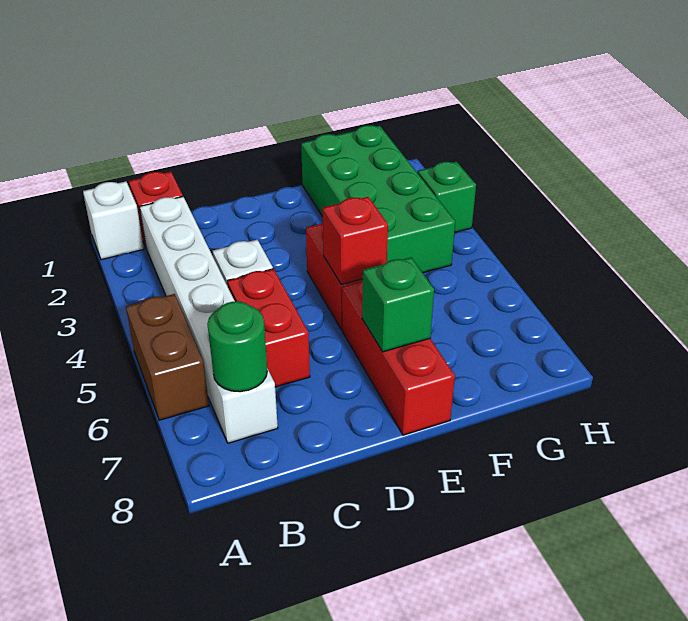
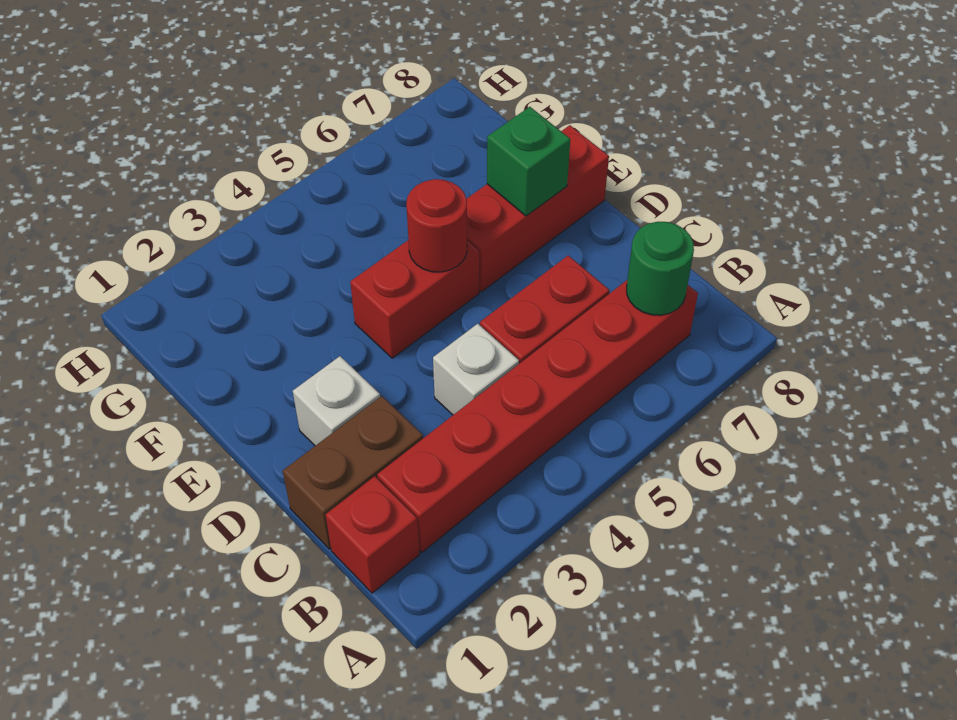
white 1x1 brick [83,181,144,260] -> white 1x1 brick moved to [293,356,380,446]
brown 1x2 brick [126,294,209,420] -> brown 1x2 brick moved to [283,396,423,549]
white 1x6 brick [140,197,278,443] -> red 1x6 brick [377,280,698,552]
red 1x1 brick [323,197,388,284] -> red 1x1 round brick [406,179,467,272]
green 2x4 brick [301,125,455,273] -> none
green 1x1 brick [418,162,476,233] -> none

